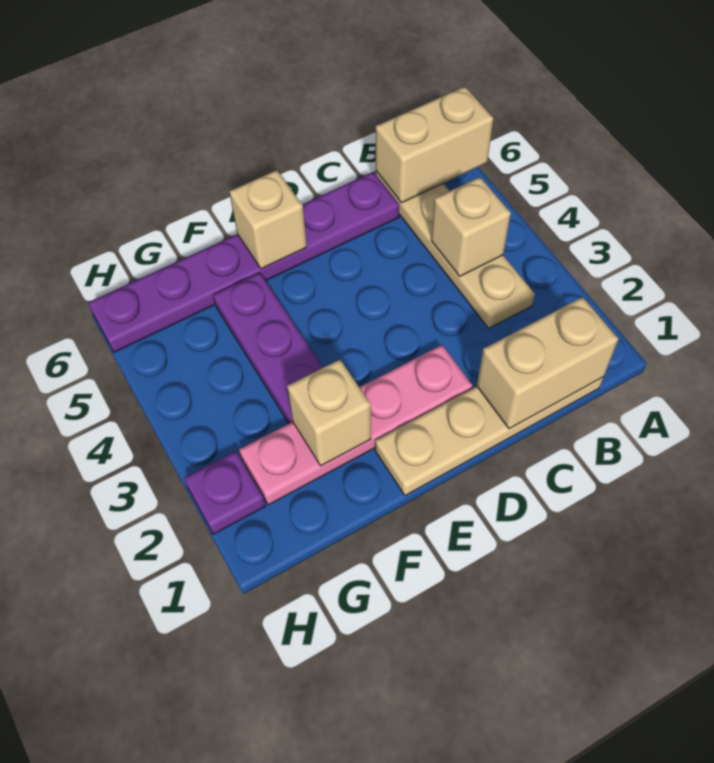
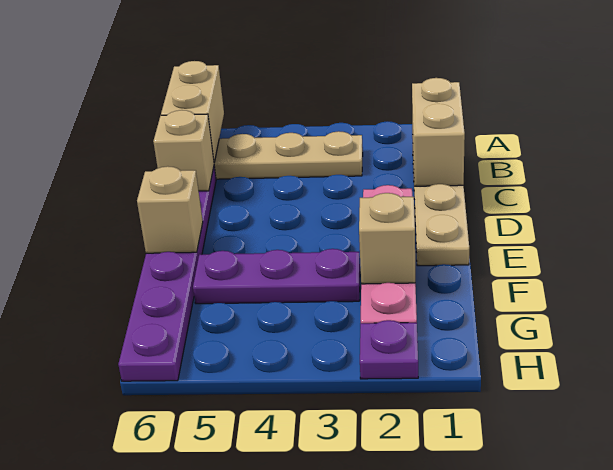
tan 1x1 brick [431,177,511,276] -> tan 1x1 brick moved to [153,110,214,191]

